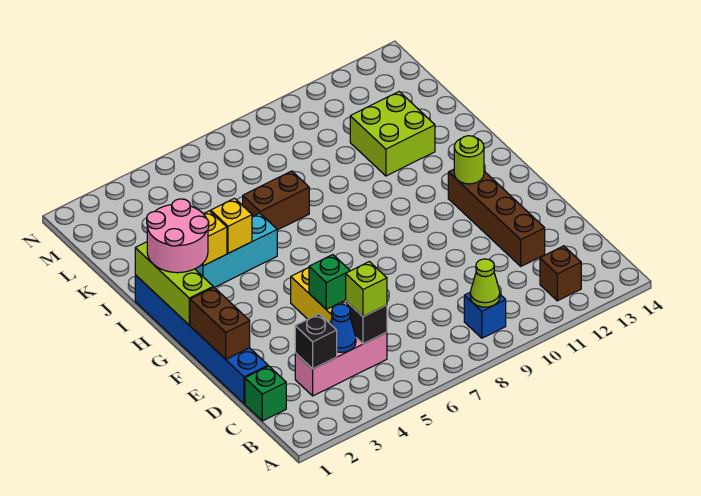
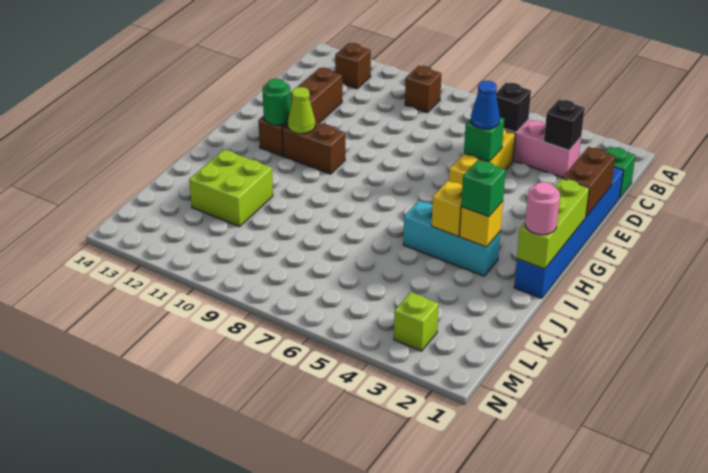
blue 1x1 brick [464,293,506,338] -> brown 1x1 brick [405,66,441,113]
lime 1x1 cone [470,259,500,307] -> lime 1x1 cone moved to [288,87,315,134]
blue 1x1 cone [330,304,356,352] -> blue 1x1 cone moved to [471,81,500,129]
lime 1x1 brick [346,262,387,317] -> lime 1x1 brick moved to [394,292,439,351]
lime 1x1 round brick [454,136,484,184] -> green 1x1 round brick [262,79,291,125]
pink 2x2 round brick [147,199,209,273] -> pink 1x1 round brick [525,182,560,235]
none -> green 1x1 brick [461,160,506,217]
brown 1x2 brick [243,171,309,230] -> brown 1x2 brick moved to [282,122,345,174]

